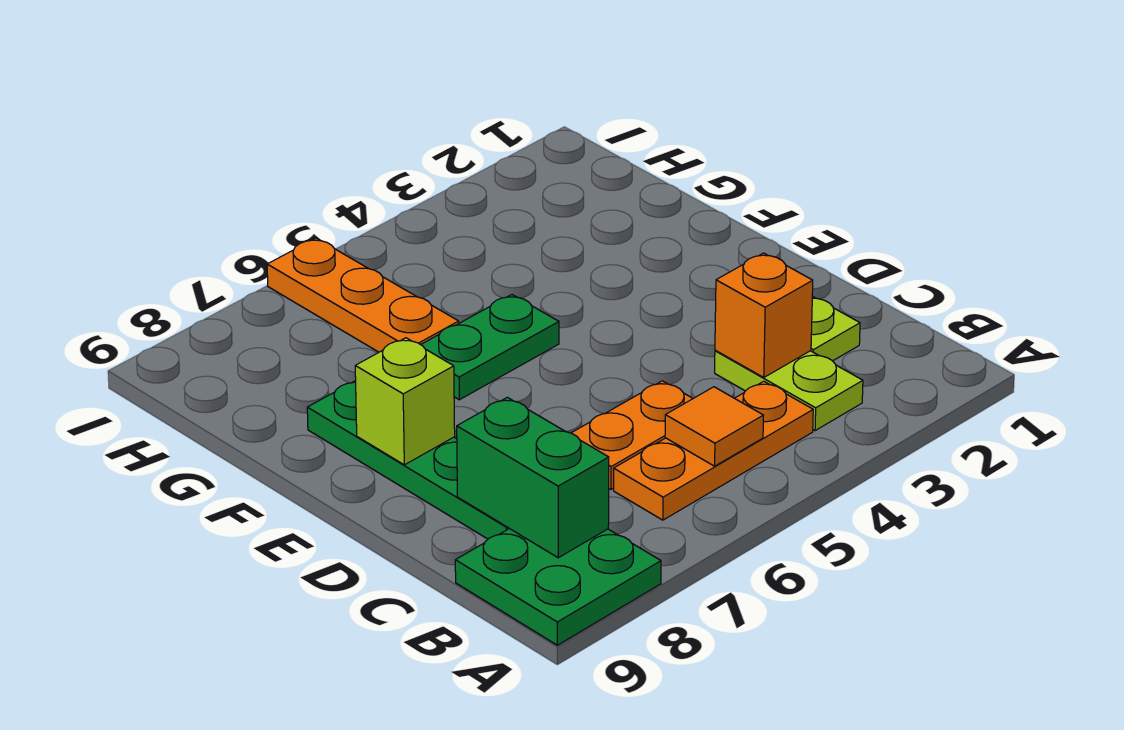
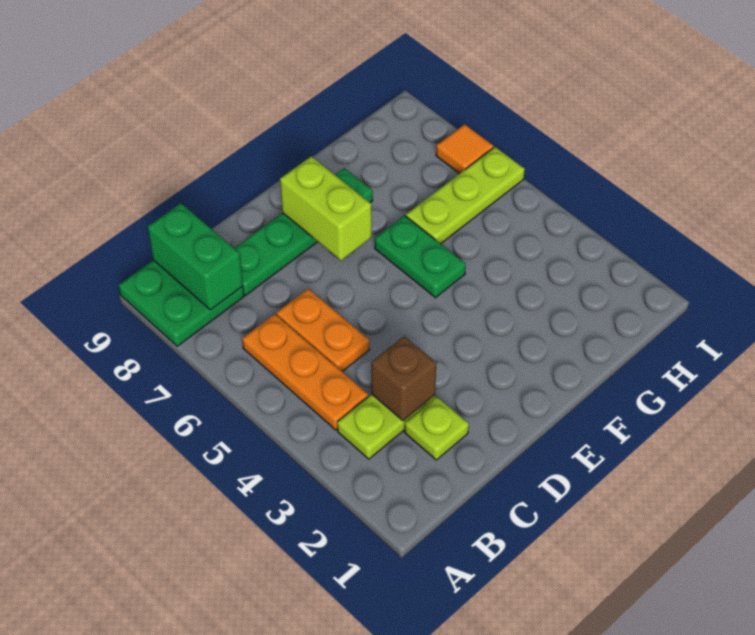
orange 1x1 tile [665,387,763,466] -> orange 1x1 tile moved to [436,124,494,174]
green 1x2 brick [457,397,609,558] -> green 1x2 brick turned to [148,203,243,310]
orange 1x1 brick [715,253,813,377] -> brown 1x1 brick [371,336,436,421]
lime 1x1 brick [355,338,455,465] -> lime 1x2 brick [280,156,372,260]
orange 1x3 plate [267,238,459,352] -> lime 1x3 plate [406,147,525,244]

